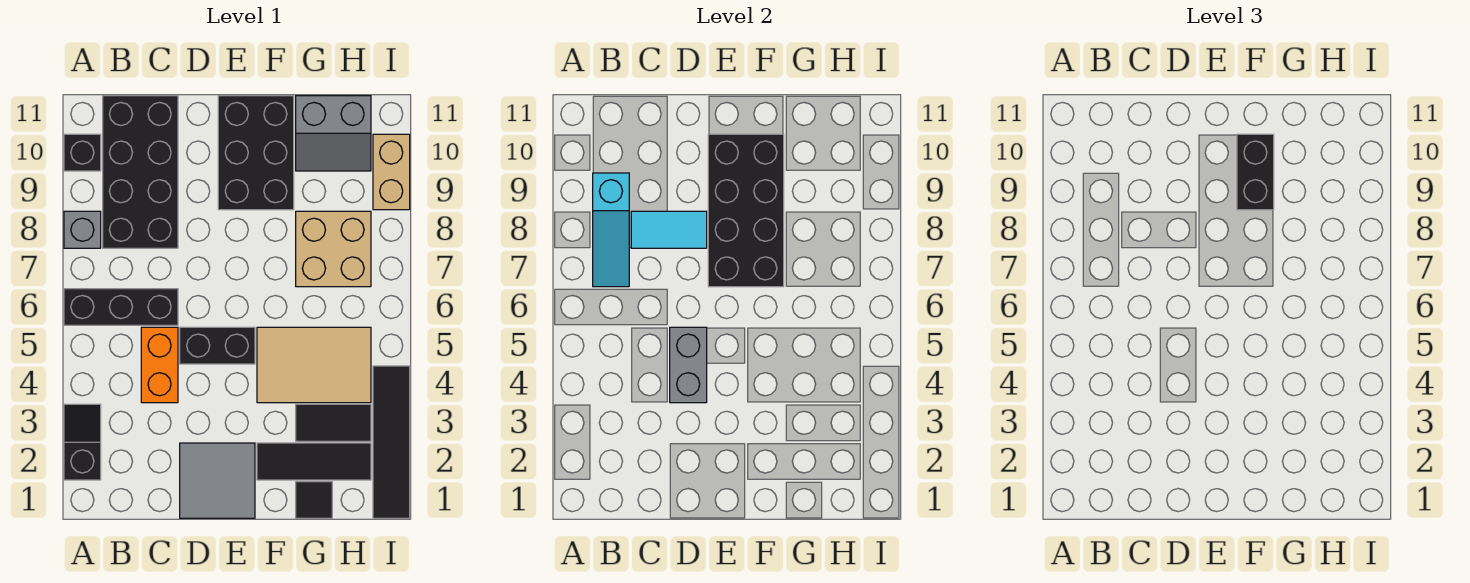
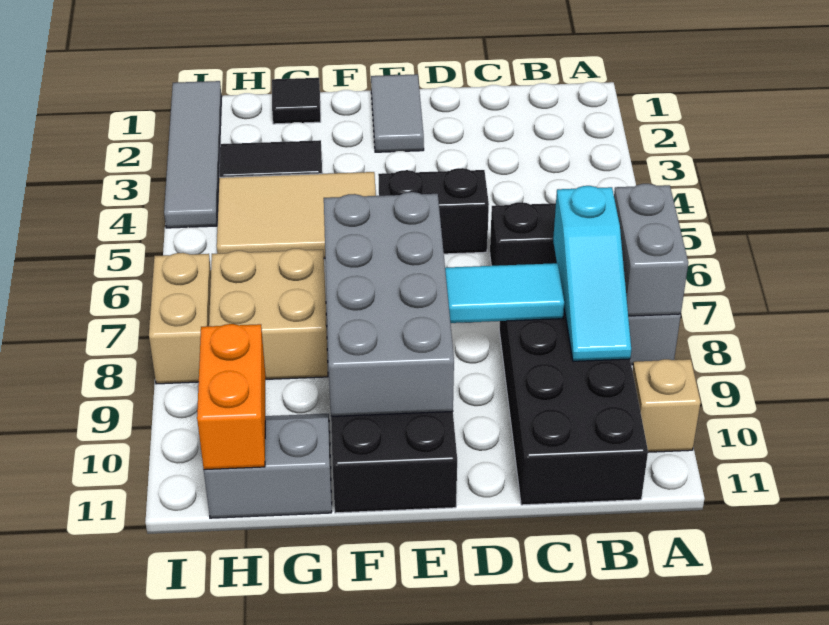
black 1x2 slope [64,404,101,480] -> none
black 1x1 brick [64,134,101,171] -> tan 1x1 brick [632,359,701,452]
cyan 1x3 slope [593,173,629,287] -> cyan 1x3 slope turned to [553,186,631,361]
orange 1x2 brick [141,327,178,403] -> orange 1x2 brick moved to [197,324,266,470]
grey 2x2 tile [180,443,255,518] -> grey 1x2 tile [371,74,424,152]
grey 1x2 brick [670,327,707,403] -> grey 1x2 brick moved to [614,184,688,316]
black 2x4 brick [708,134,784,287] -> grey 2x4 brick [324,192,454,416]
black 1x3 tile [257,443,371,480] -> none
black 1x2 brick [1237,134,1274,210] -> none
black 1x4 tile [373,366,410,518] -> grey 1x4 tile [164,81,222,228]
tan 1x2 brick [373,134,410,210] -> tan 1x2 brick moved to [149,253,211,384]

